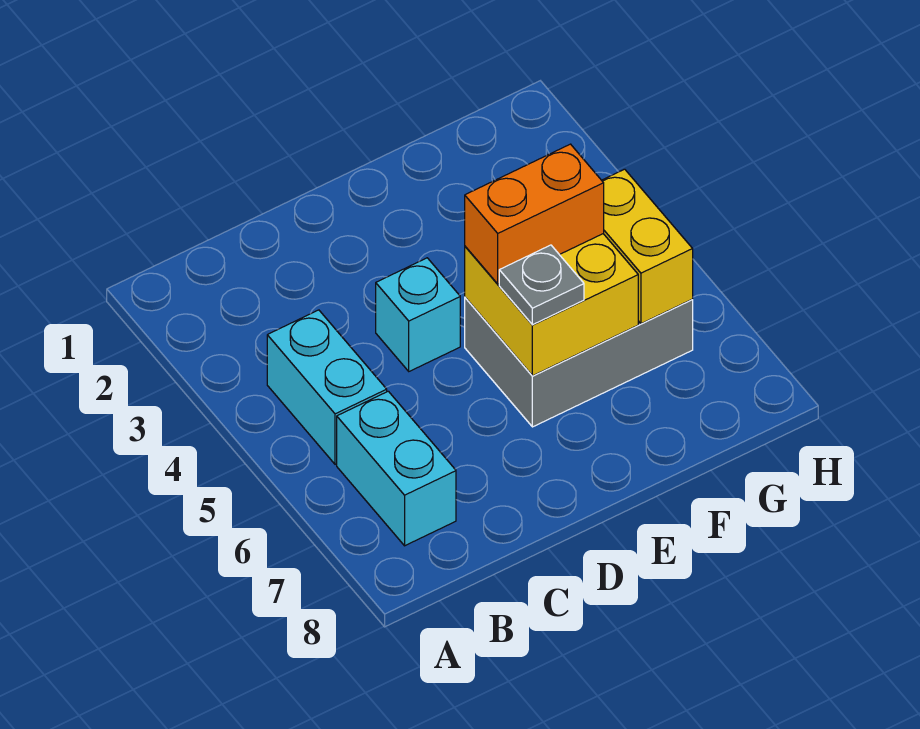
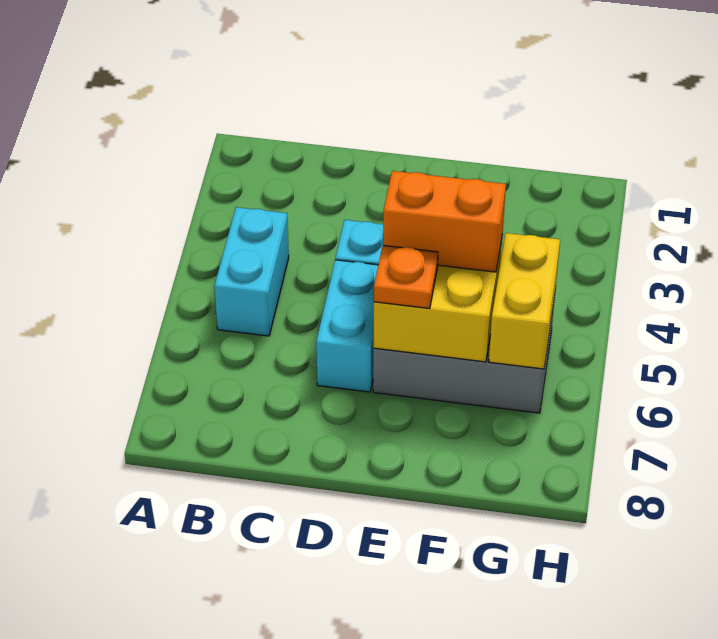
cyan 1x2 brick [337,391,456,546] -> cyan 1x2 brick moved to [316,260,378,392]
grey 1x1 plate [499,245,584,325] -> orange 1x1 plate [374,245,438,308]

